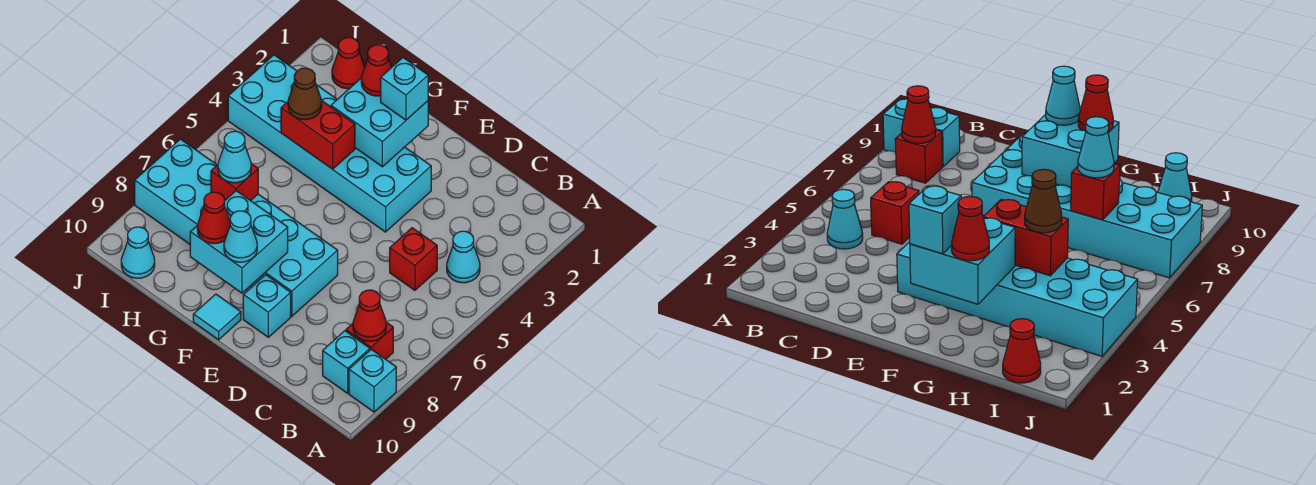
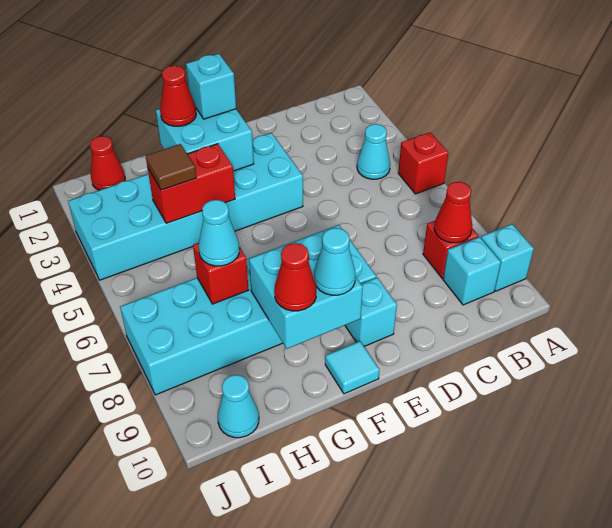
red 1x1 brick [390,228,437,290] -> red 1x1 brick moved to [398,132,448,194]
brown 1x1 cone [288,68,322,120] -> brown 1x1 tile [146,144,196,190]

